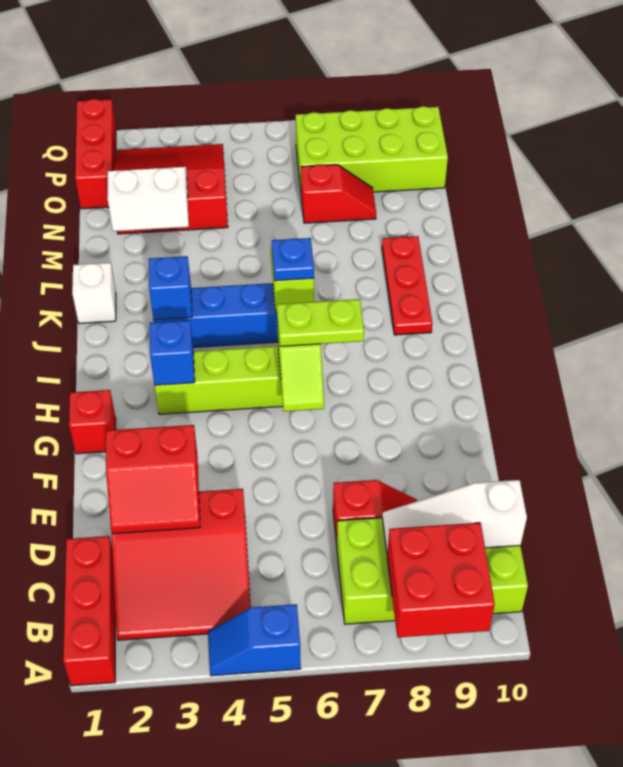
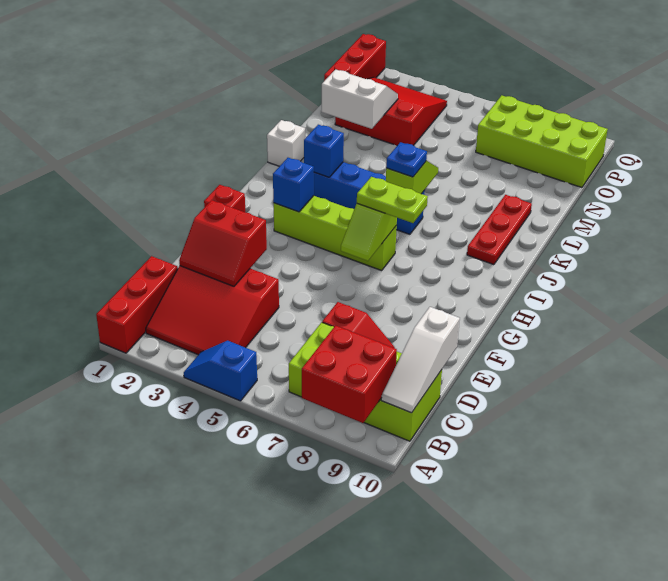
white 1x3 slope [382,480,527,553] -> white 1x3 slope turned to [381,307,460,413]
red 1x2 slope [301,165,376,223] -> none

